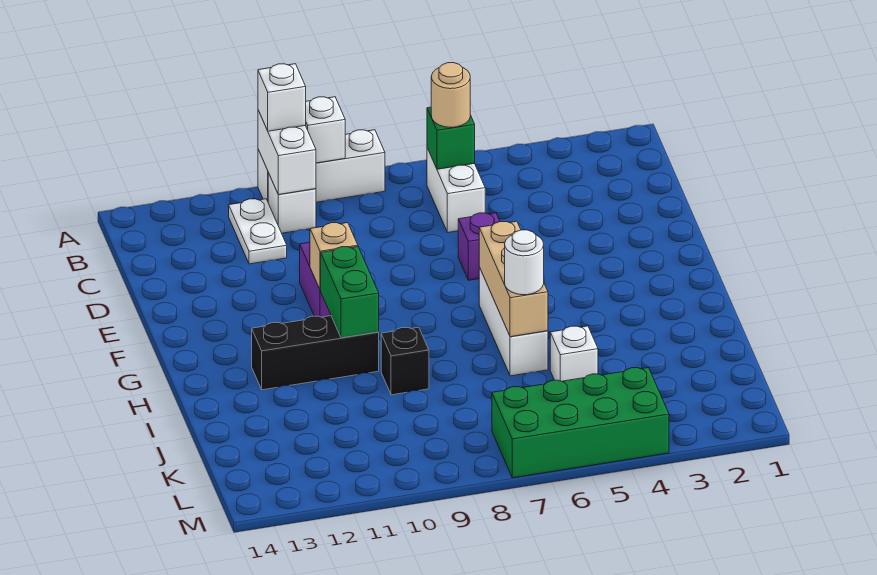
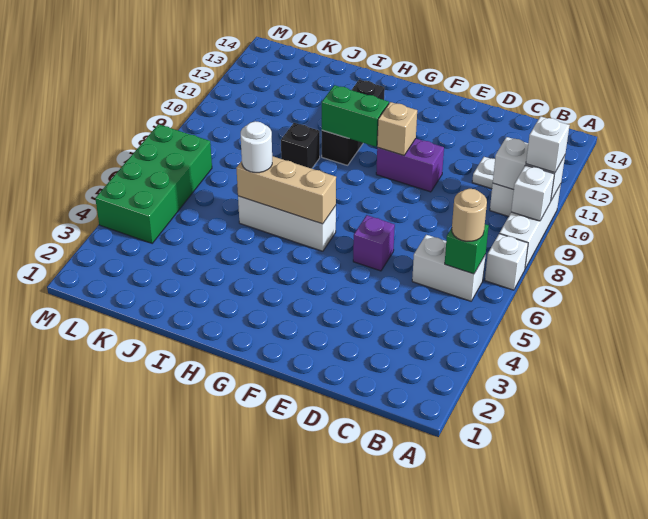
white 1x1 brick [550,326,598,381] -> white 1x1 brick moved to [485,234,528,290]

